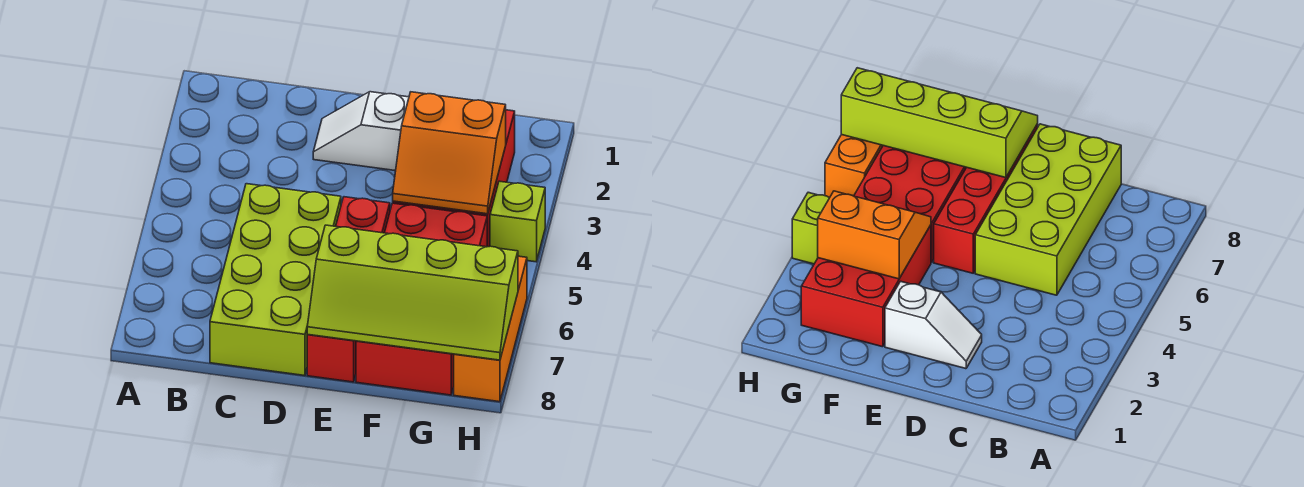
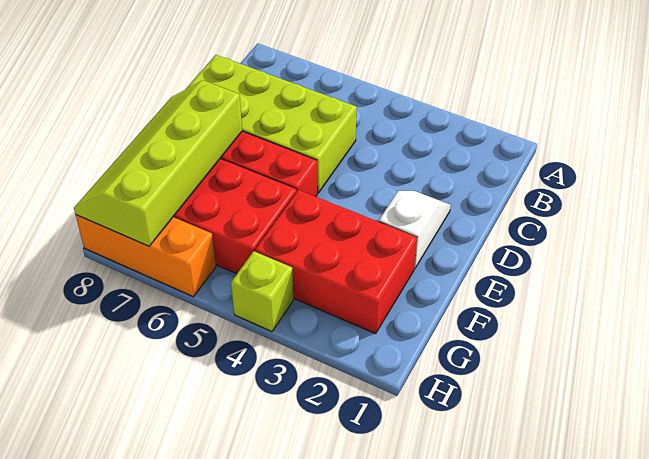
orange 2x2 slope [393,92,506,214] -> none

